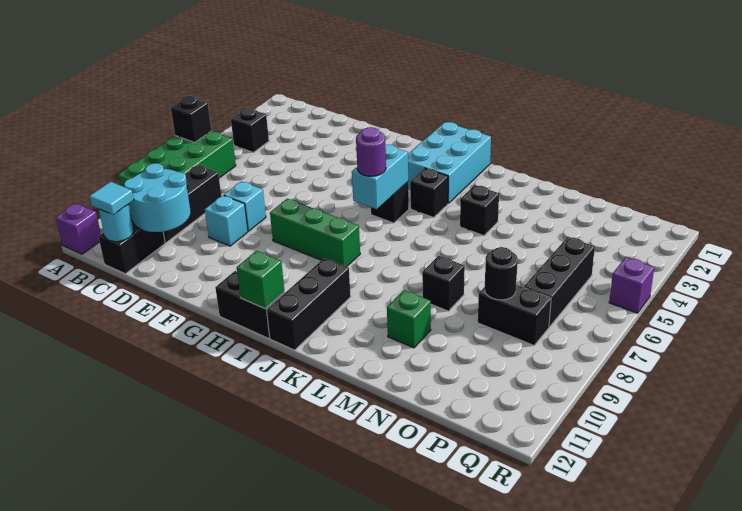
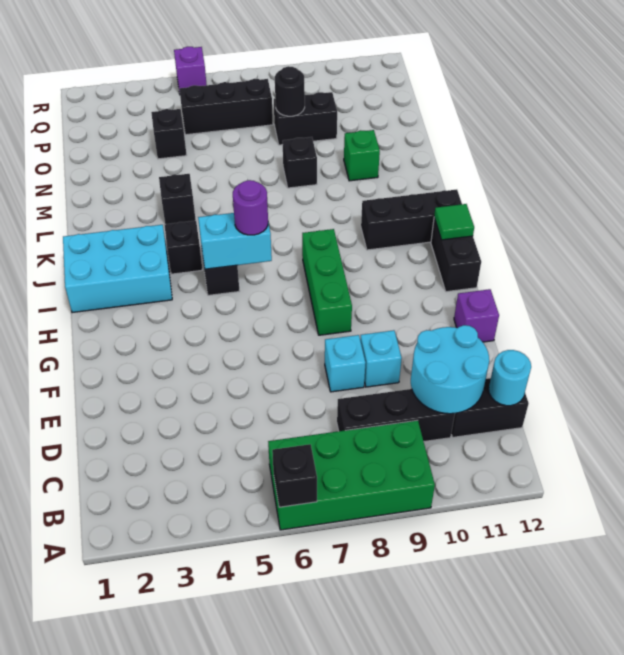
purple 1x1 brick [56,204,101,254] -> purple 1x1 brick moved to [454,289,499,342]
black 1x1 brick [231,108,269,152] -> black 1x1 brick moved to [151,109,187,159]
cyan 1x1 tile [90,182,134,215] -> none
green 1x1 brick [237,251,284,309] -> green 1x1 tile [434,204,474,240]
black 1x2 brick [478,285,551,345] -> black 1x2 brick turned to [274,92,337,145]

